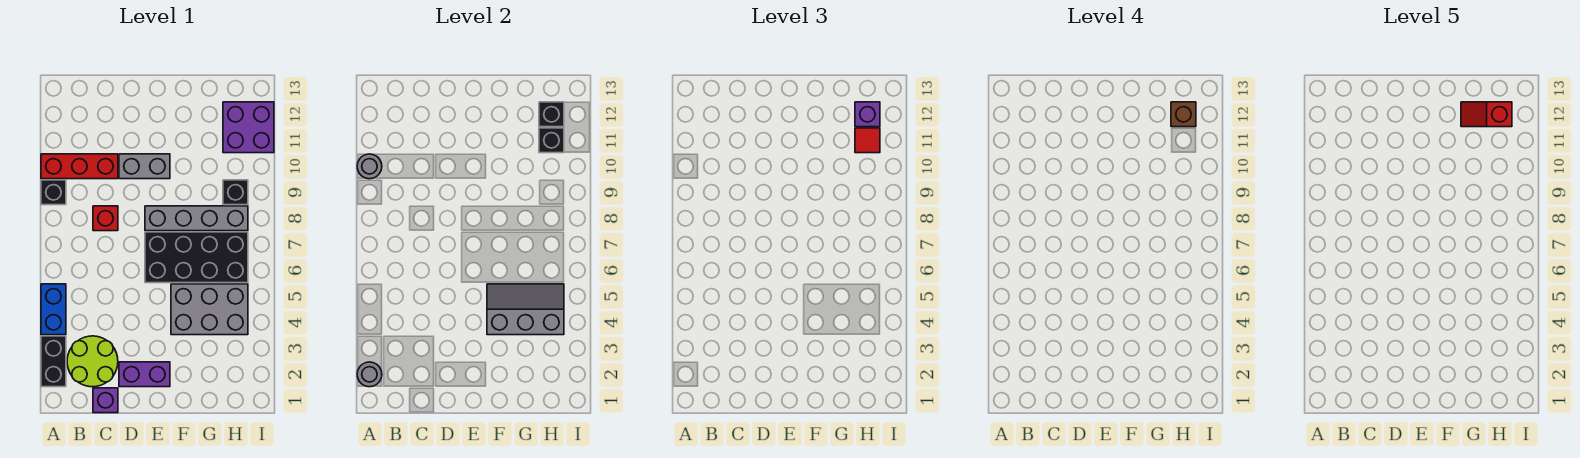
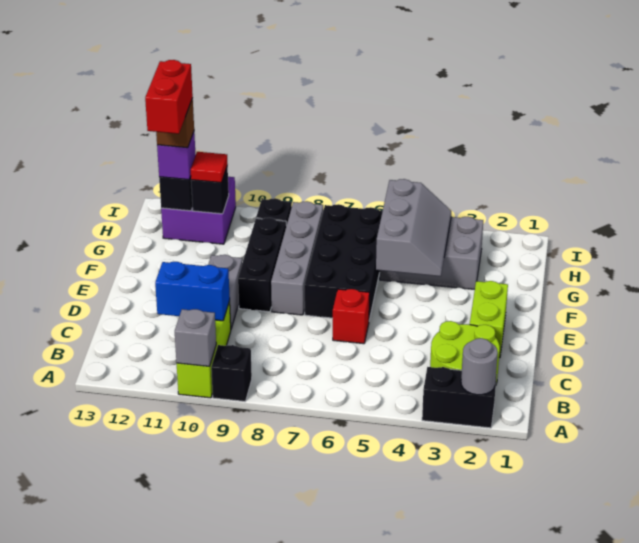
blue 1x2 brick [41,284,66,335] -> blue 1x2 brick moved to [155,262,230,321]
red 1x3 brick [41,154,118,179] -> lime 1x3 brick [177,301,231,398]
grey 1x1 round brick [357,154,382,179] -> grey 1x1 brick [175,309,216,367]
purple 1x1 brick [93,388,118,413] -> none
red 1x1 brick [93,206,118,231] -> red 1x1 brick moved to [333,289,370,344]
purple 1x2 brick [119,362,170,387] -> lime 1x2 brick [470,281,508,358]
none -> black 1x3 brick [238,218,286,312]
grey 2x3 brick [171,284,248,335] -> grey 2x3 brick turned to [380,217,483,289]
grey 2x3 slope [487,284,564,335] -> grey 2x3 slope turned to [376,179,451,276]
red 1x2 slope [1461,102,1512,127] -> red 1x2 brick [145,60,193,134]

